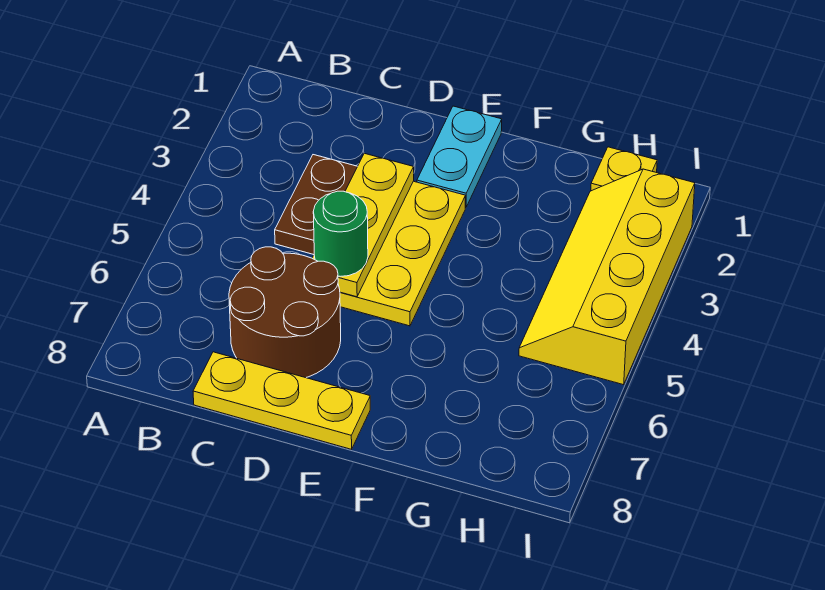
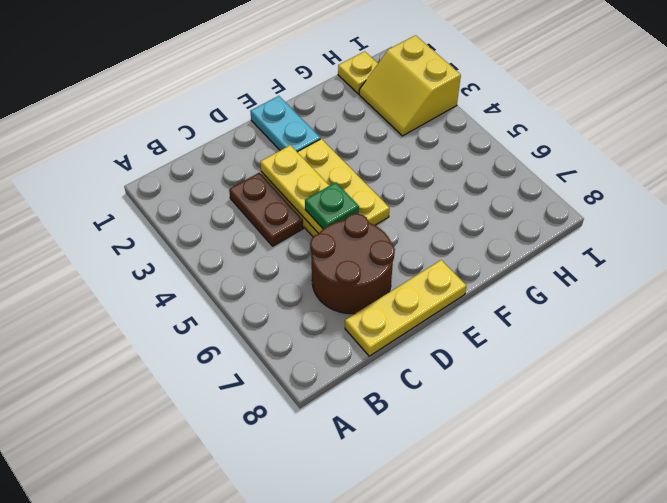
green 1x1 round brick [313,191,368,276] -> green 1x1 plate [305,182,359,229]
yellow 2x4 slope [519,169,695,385] -> yellow 2x2 slope [359,35,461,136]

